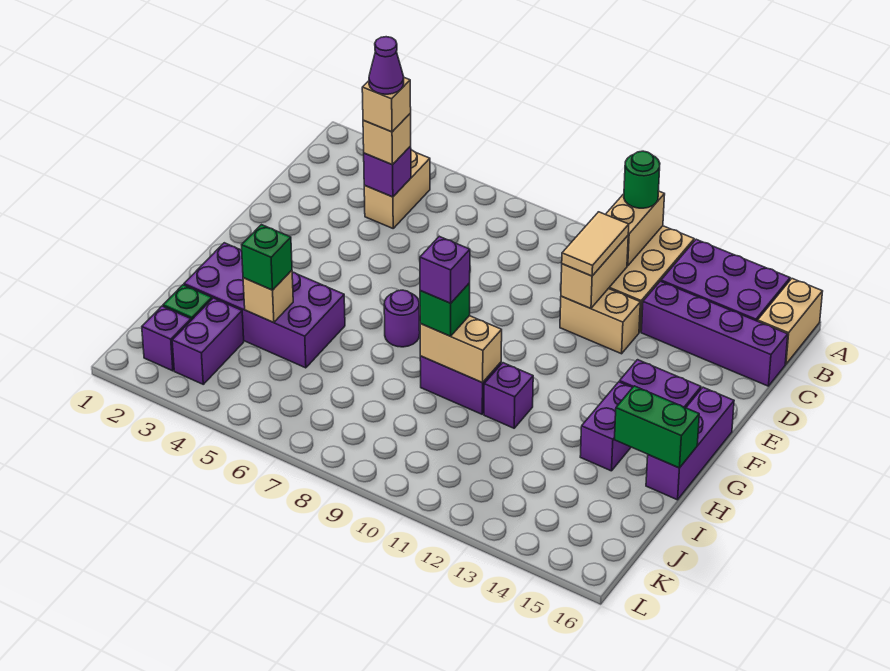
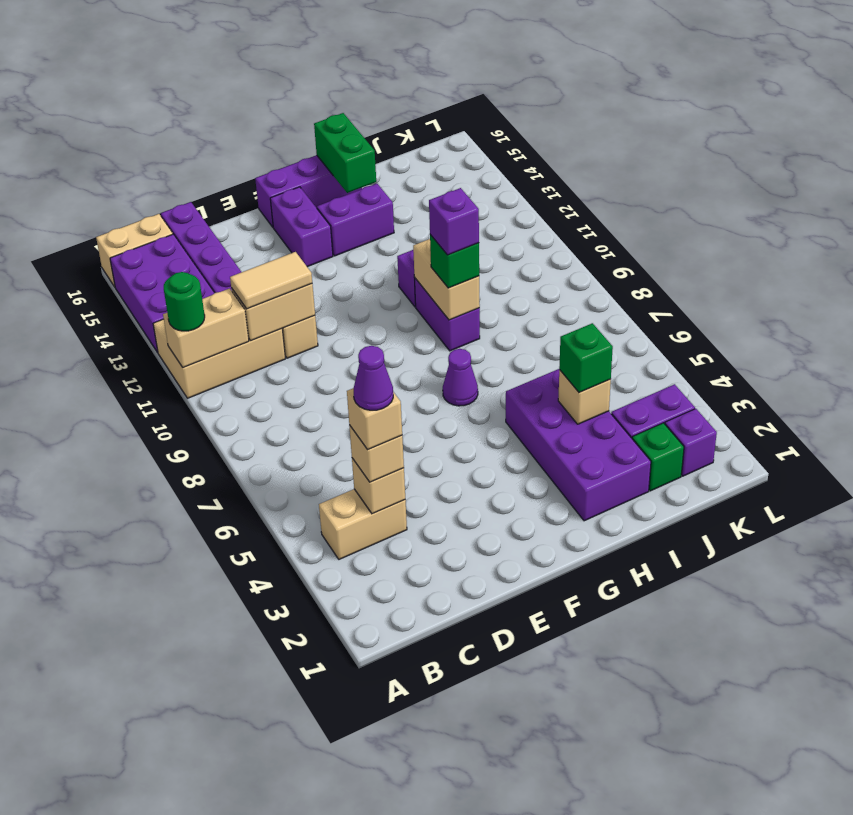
purple 1x1 brick [364,146,411,197] -> tan 1x1 brick [352,458,405,514]
purple 1x1 round brick [384,290,420,347] -> purple 1x1 cone [443,349,478,406]

